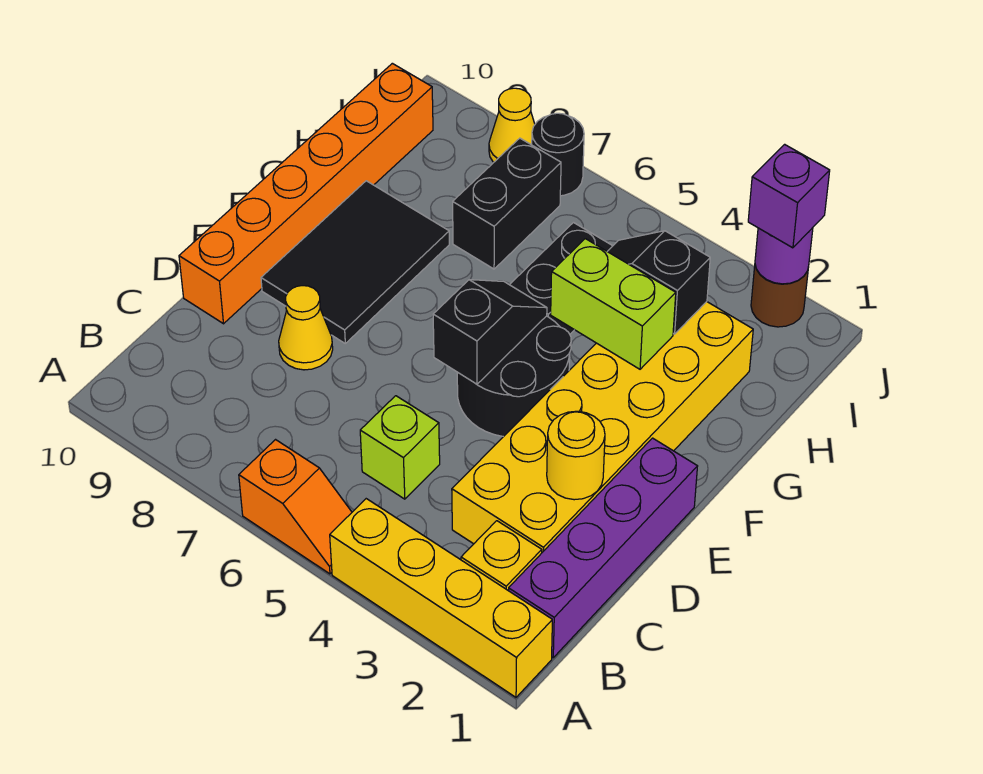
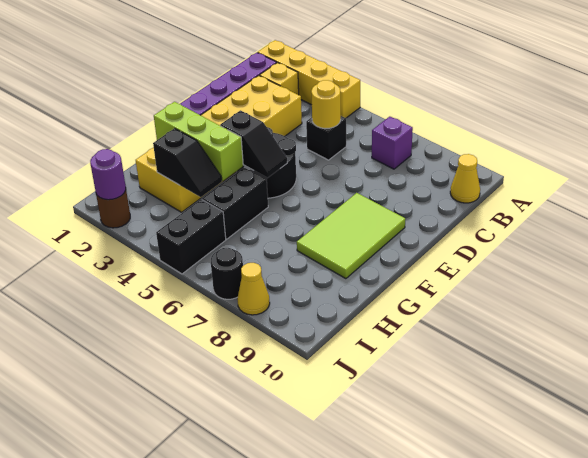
orange 1x2 slope [239,440,352,574] -> none
lime 1x1 brick [360,396,440,499] -> black 1x1 brick [306,116,346,160]
yellow 1x1 round brick [547,411,605,500] -> yellow 1x1 round brick moved to [311,80,341,128]
yellow 1x1 cone [279,286,333,370] -> yellow 1x1 cone moved to [450,154,480,203]
orange 1x6 brick [179,63,433,324] -> none
black 1x2 slope [433,280,547,384] -> black 1x2 slope turned to [220,110,287,178]
black 2x3 tile [261,181,449,343] -> lime 2x3 tile [297,193,405,279]
lime 1x2 brick [551,239,676,369] -> lime 1x3 brick [154,102,243,181]
black 1x2 brick [453,138,561,269] -> black 1x2 brick moved to [156,199,226,274]
purple 1x1 brick [748,144,830,248] -> purple 1x1 brick moved to [372,117,413,169]

